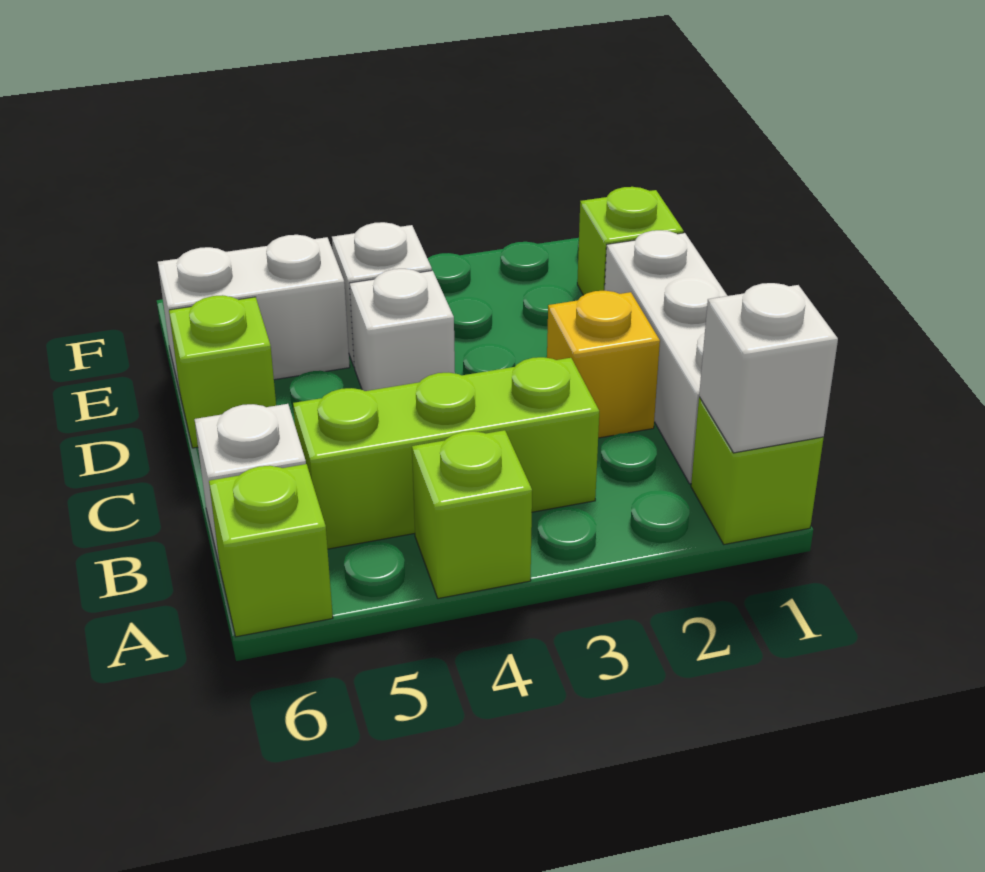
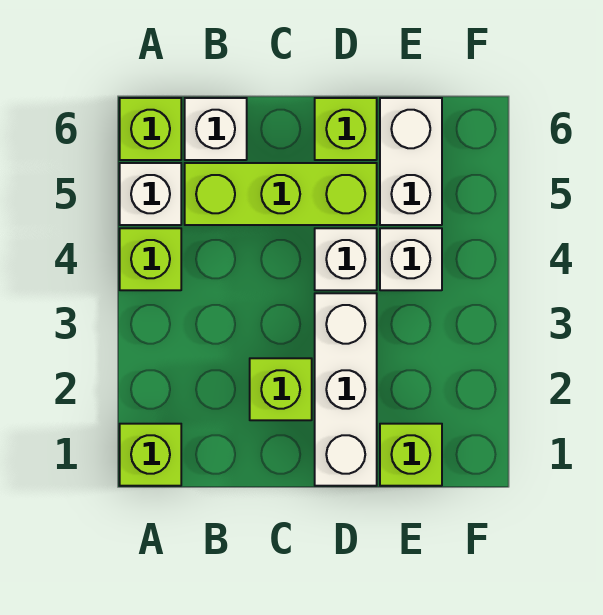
white 1x1 brick [699,283,838,453] -> white 1x1 brick moved to [120,163,181,225]
white 1x3 brick [605,230,727,484] -> white 1x3 brick turned to [315,293,377,486]
lime 1x3 brick [293,357,599,549] -> lime 1x3 brick turned to [185,163,377,225]
yellow 1x1 brick [547,291,660,438] -> lime 1x1 brick [250,358,312,420]

